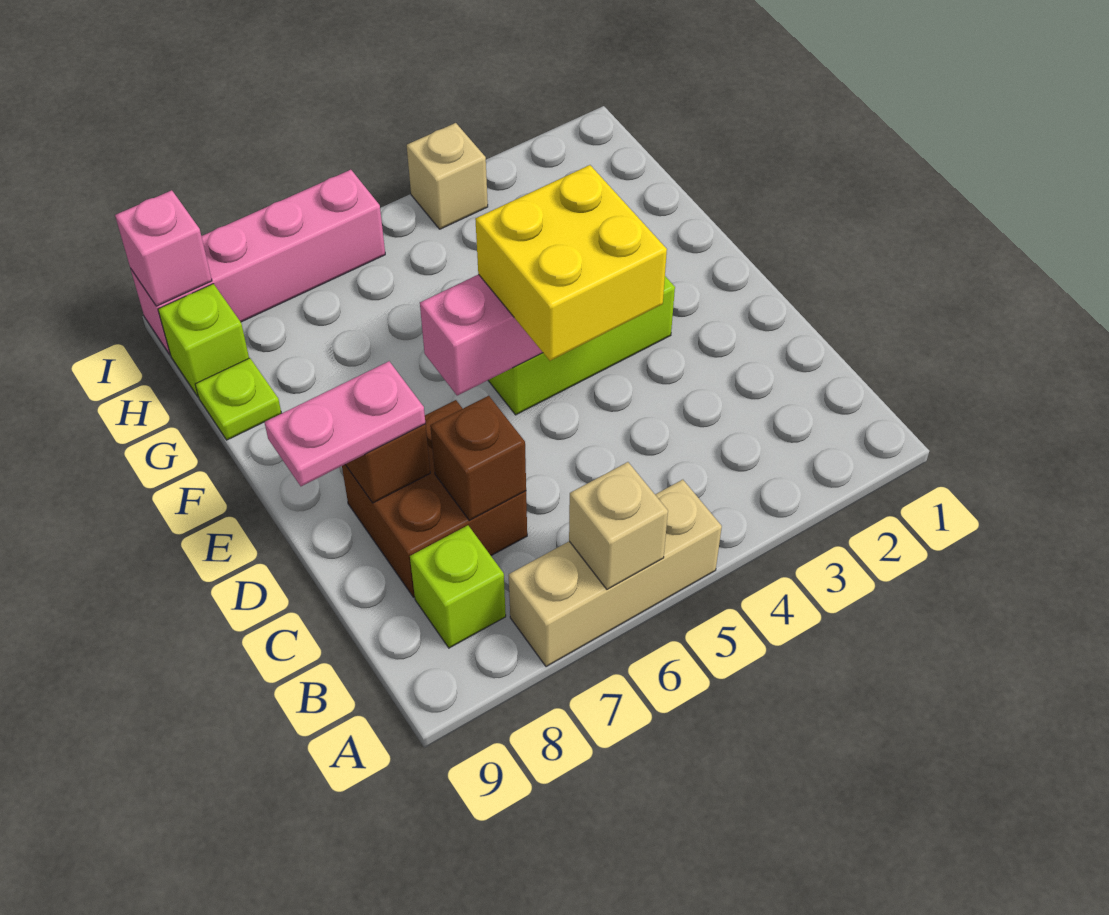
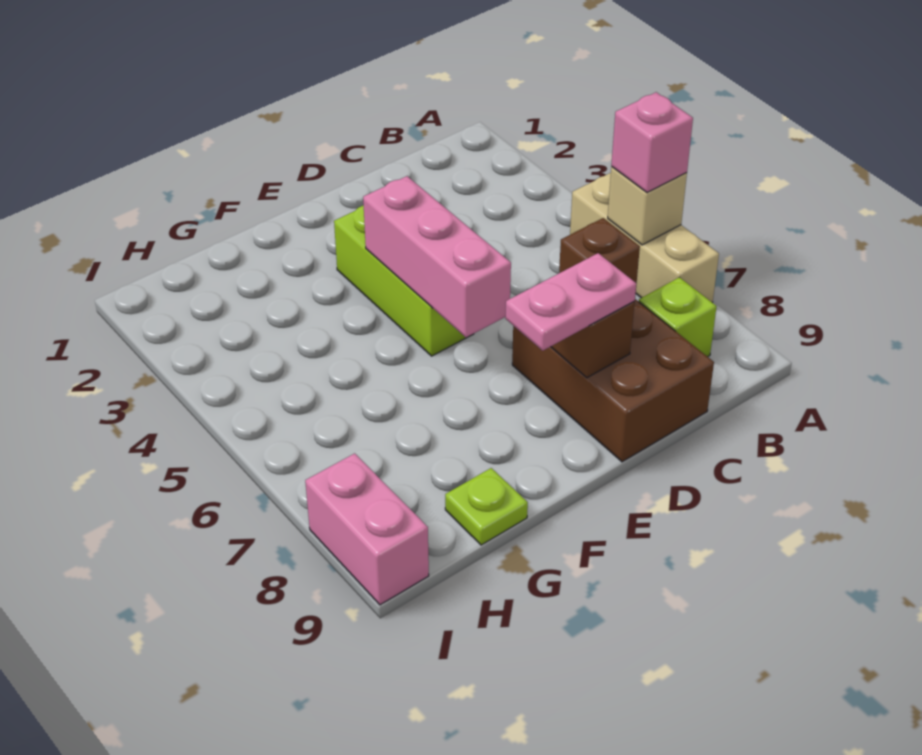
brown 2x2 brick [342,400,527,597] -> brown 2x3 brick [512,299,714,462]
yellow 2x2 brick [475,165,667,361] -> none
pink 1x2 plate [265,361,425,486] -> pink 1x2 plate turned to [505,253,636,350]
lime 1x1 brick [158,284,249,396] -> none
tan 1x1 brick [407,123,488,229] -> none
pink 1x4 brick [130,170,385,355] -> pink 1x2 brick [305,453,429,605]
pink 1x1 brick [115,190,212,306] -> pink 1x1 brick moved to [611,92,693,192]

